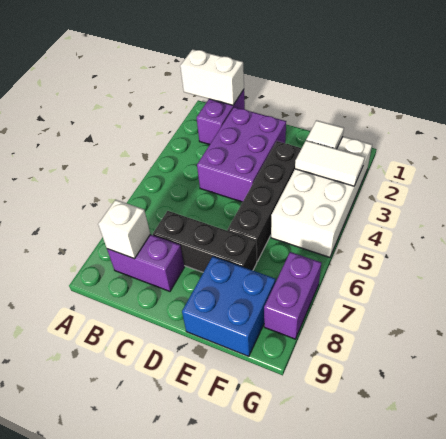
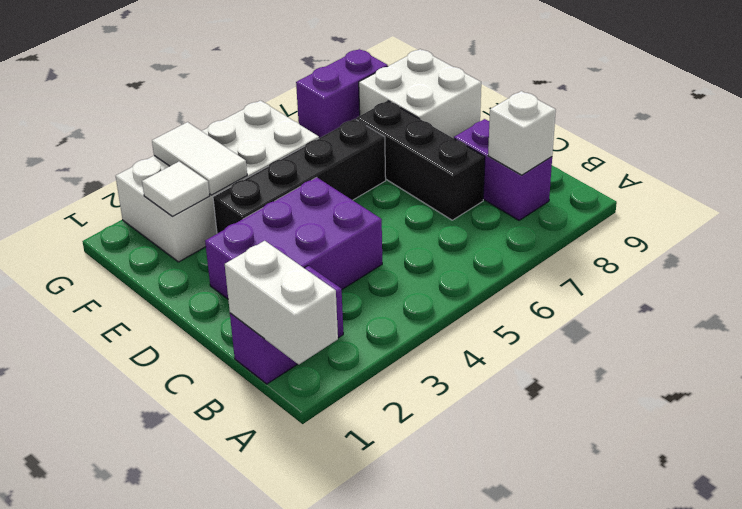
blue 2x2 brick [182,257,276,356] -> white 2x2 brick [359,49,481,138]

